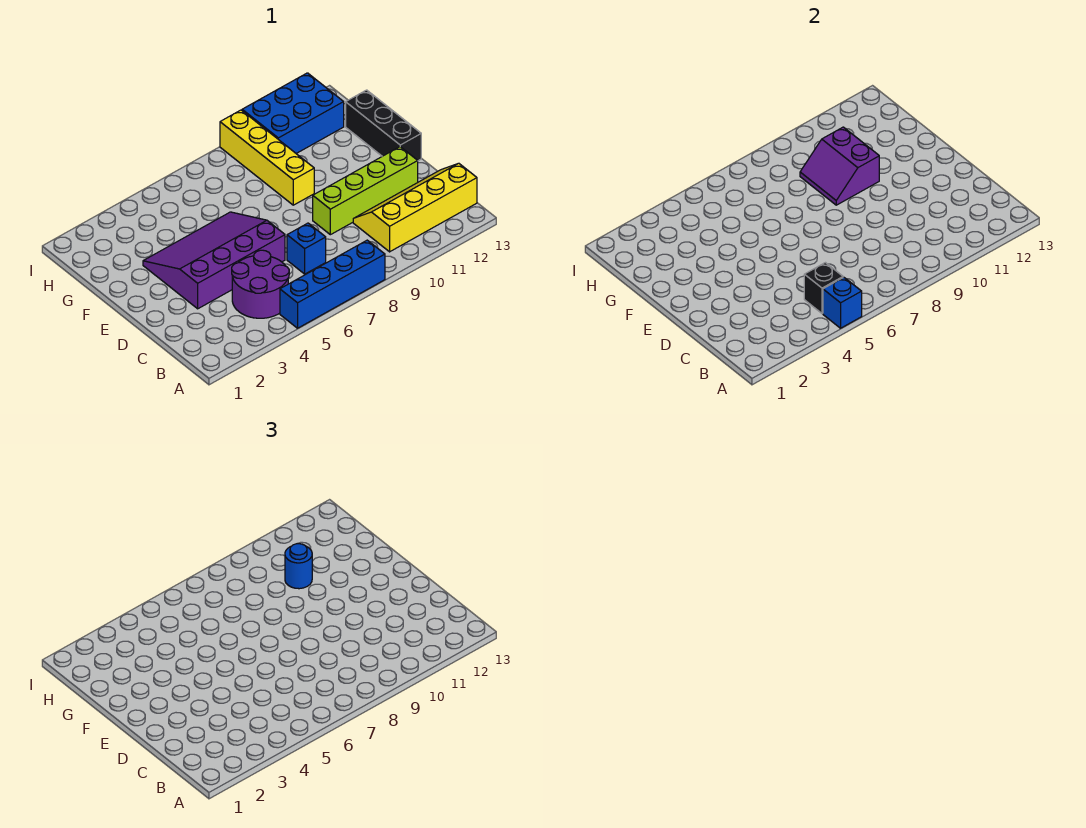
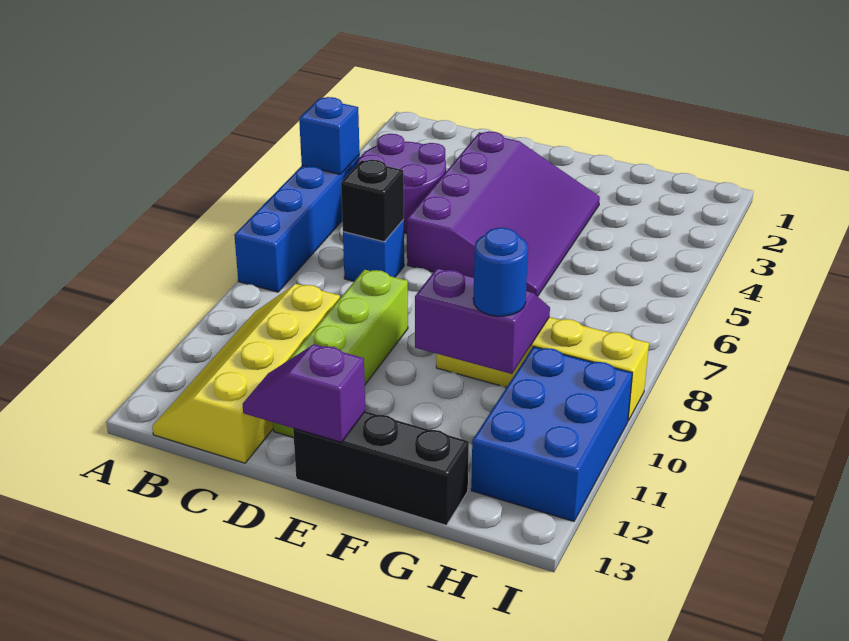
black 1x1 brick [804,263,843,313] -> black 1x1 brick moved to [341,160,404,242]
yellow 2x4 slope [353,163,477,252] -> yellow 2x4 slope turned to [152,284,340,463]
none -> purple 1x2 slope [243,344,365,442]

